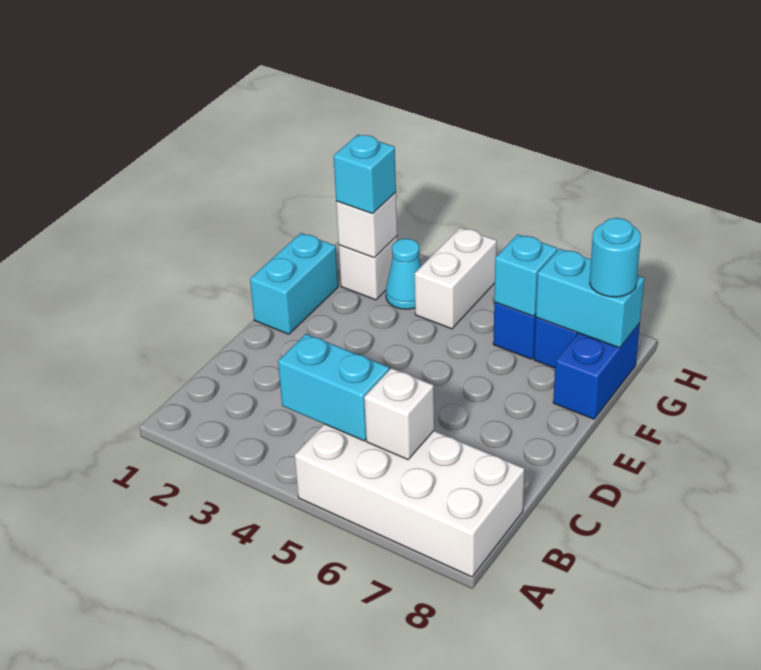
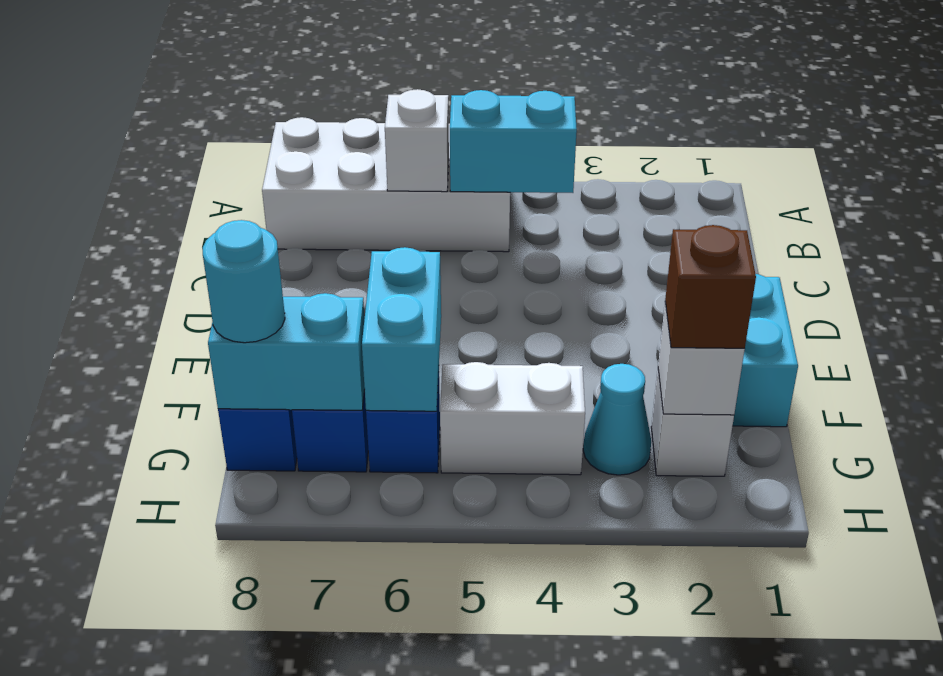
cyan 1x1 brick [334,135,396,214] -> brown 1x1 brick [665,225,756,348]
white 1x2 brick [415,228,497,329] -> white 1x2 brick turned to [440,362,585,475]
cyan 1x1 brick [494,234,557,316] -> cyan 1x2 brick [362,247,441,411]

